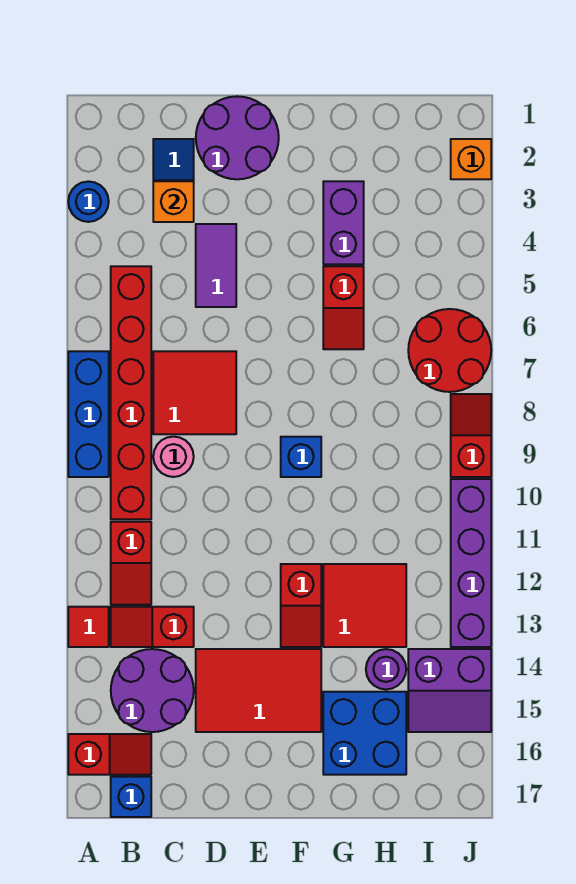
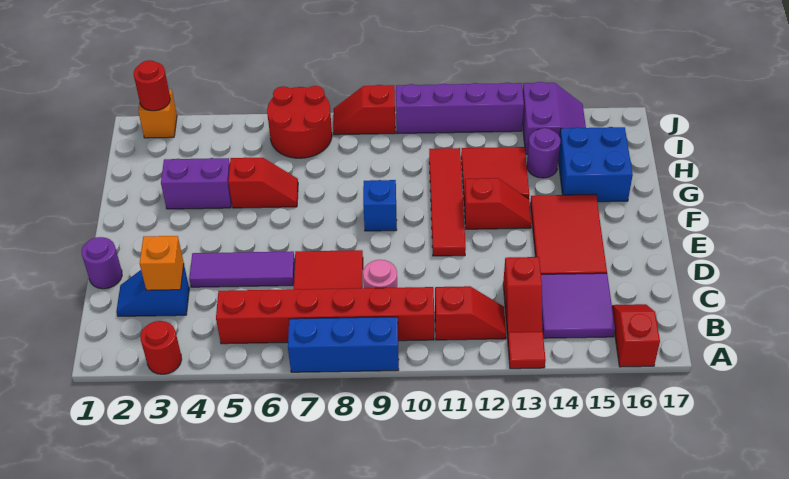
blue 1x1 round brick [68,181,109,222] -> red 1x1 round brick [140,321,182,374]
purple 2x2 round brick [111,649,194,732] -> purple 2x2 tile [541,273,615,338]
blue 1x1 brick [111,777,151,817] -> none
purple 2x2 round brick [196,96,279,179] -> purple 1x1 round brick [82,237,122,289]
purple 1x2 tile [196,224,236,307] -> purple 1x3 tile [189,251,295,287]
none -> red 1x4 tile [429,148,466,256]
none -> red 1x1 round brick [134,60,170,111]

